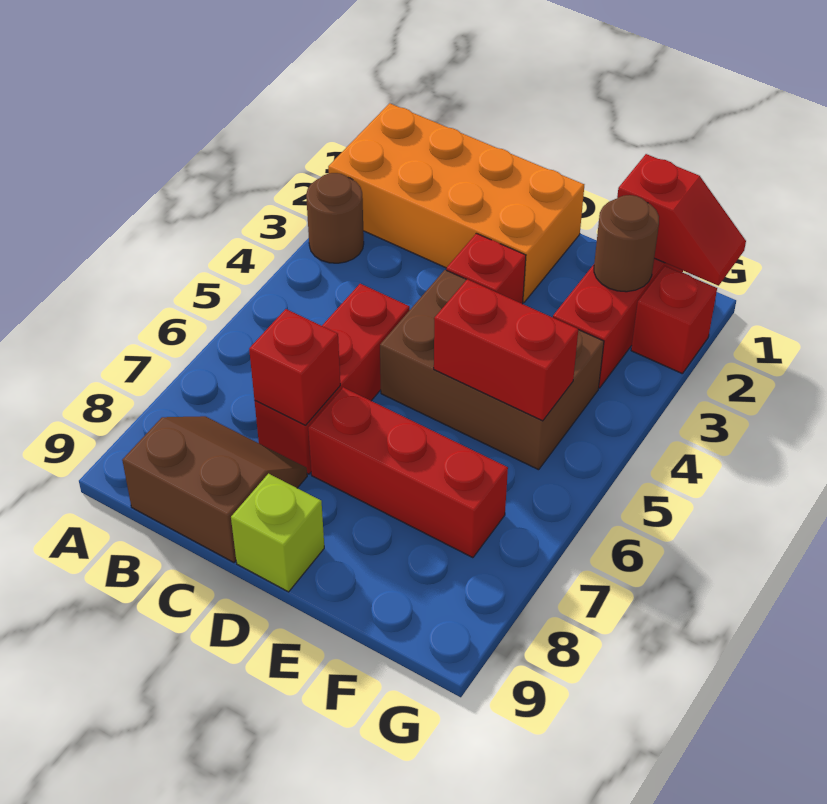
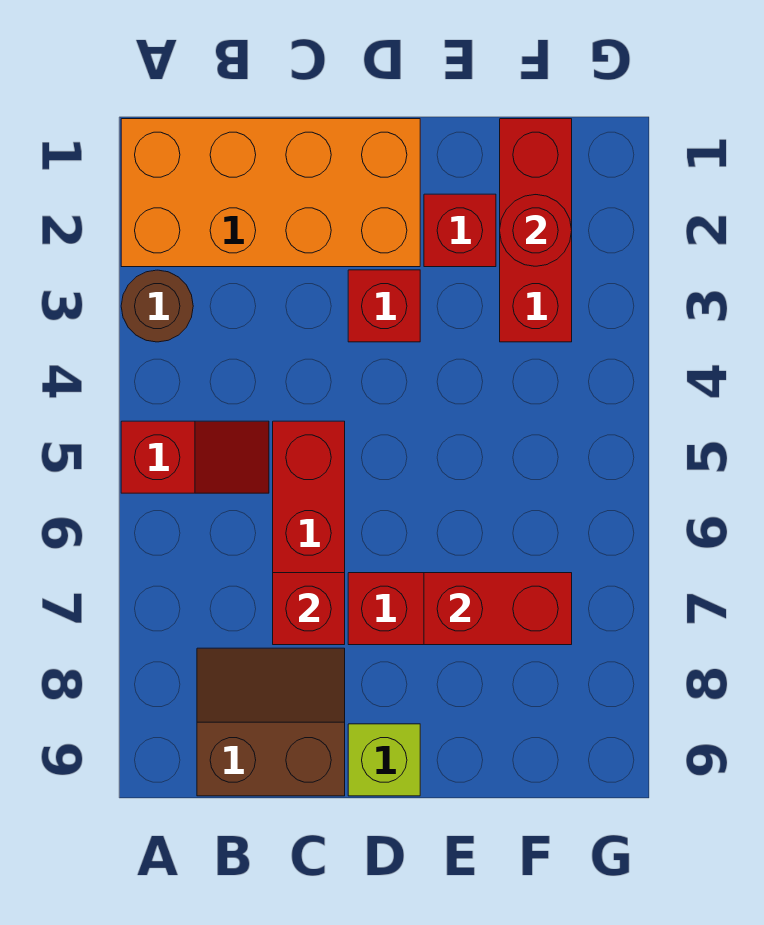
brown 2x3 brick [380,270,604,470] -> none
red 1x2 brick [434,279,578,421] -> red 1x2 brick moved to [424,573,572,645]
red 1x2 slope [617,154,746,286] -> red 1x2 slope moved to [121,421,269,493]
brown 1x1 round brick [594,195,659,292] -> red 1x1 round brick [500,195,572,266]
red 1x1 brick [631,266,717,374] -> red 1x1 brick moved to [424,194,496,267]

